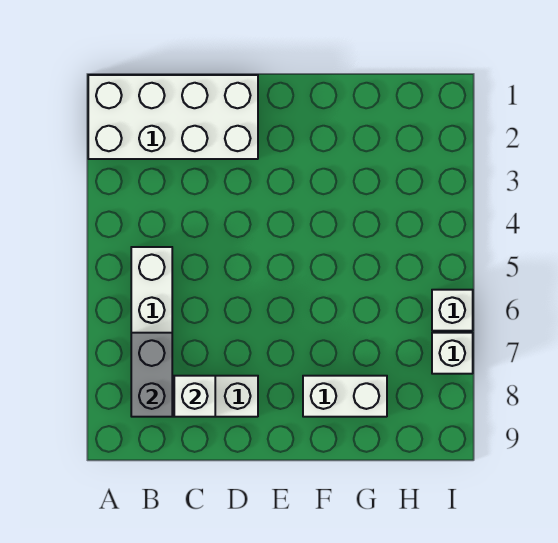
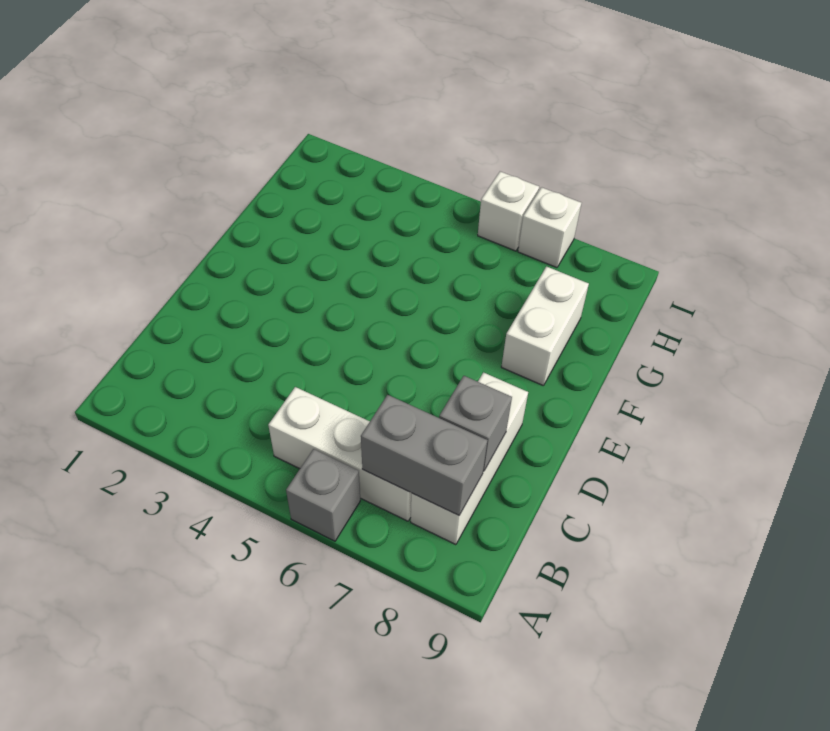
white 2x4 brick [88,75,258,159] -> none
none -> grey 1x1 brick [286,449,360,541]
white 1x1 brick [174,376,215,417] -> grey 1x1 brick [439,376,512,471]

